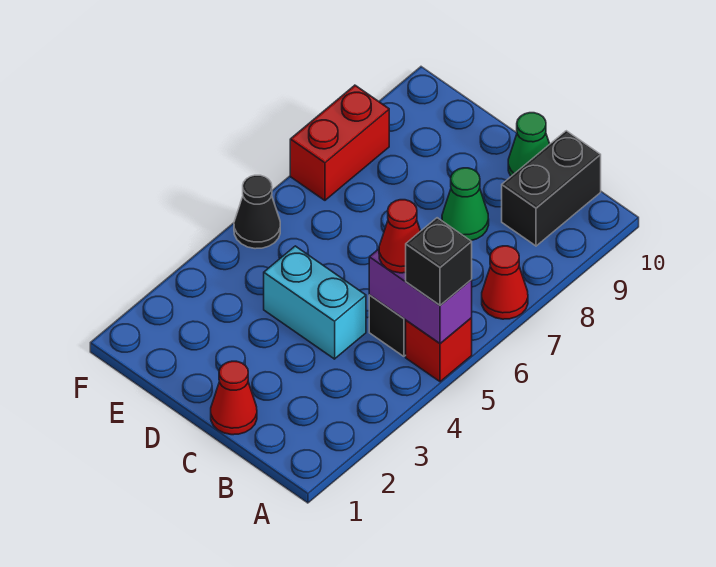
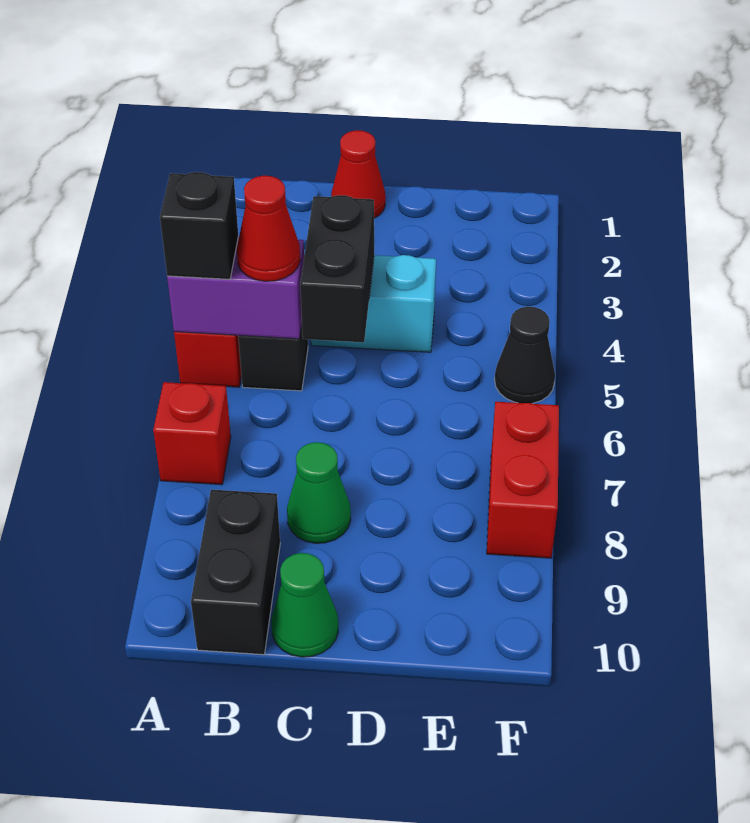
red 1x1 cone [482,246,528,319] -> red 1x1 brick [153,382,231,485]
none -> black 1x2 brick [300,195,374,342]

